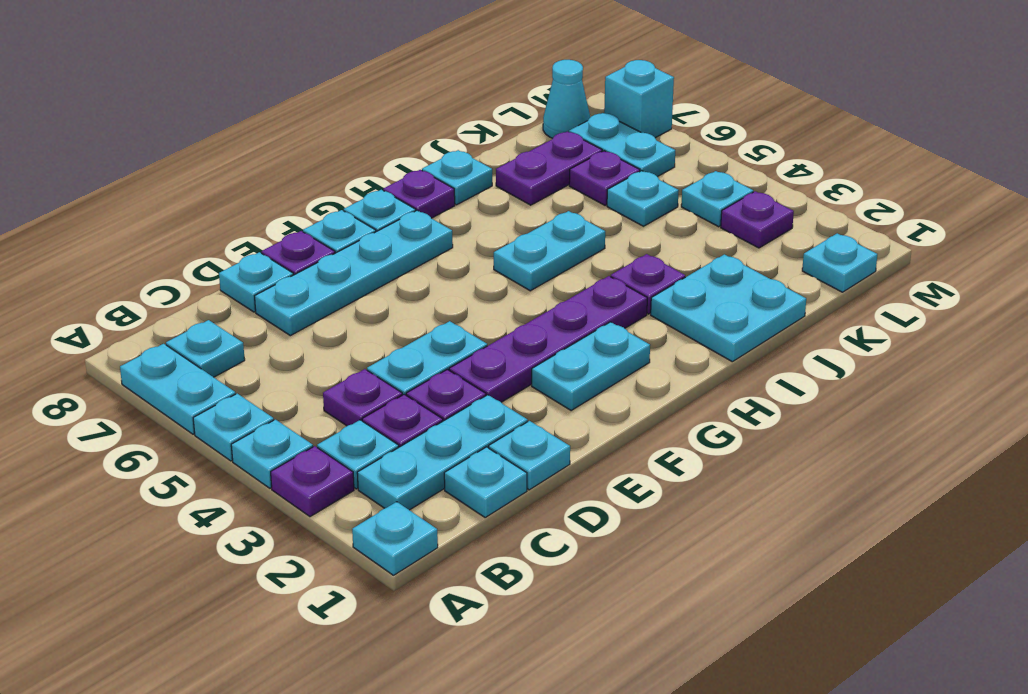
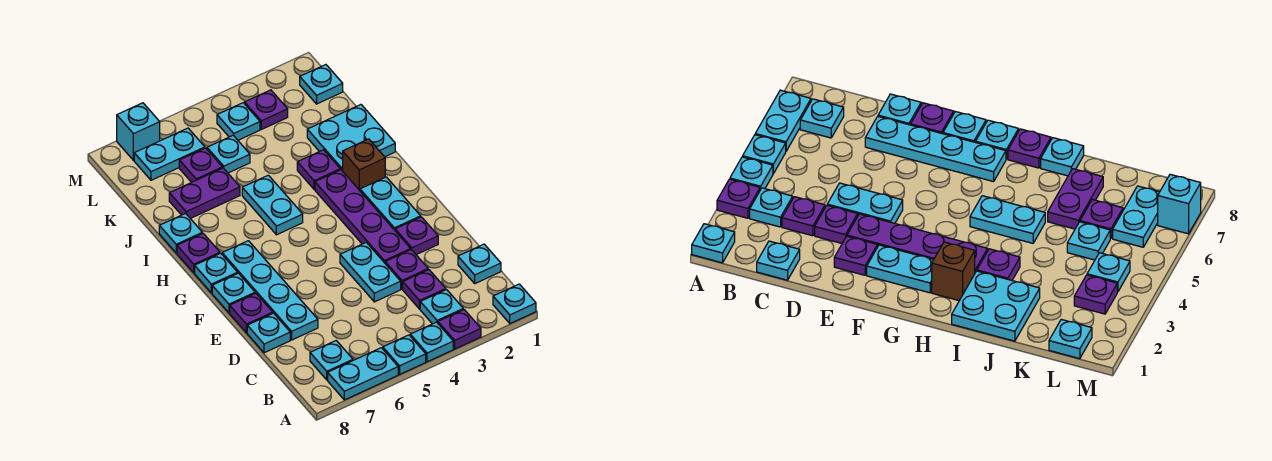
cyan 1x3 plate [357,395,528,510] -> none
purple 1x1 plate [323,369,402,426] -> purple 1x1 plate moved to [395,217,438,255]
cyan 1x1 plate [489,421,570,490] -> none
none -> brown 1x1 brick [343,139,385,190]
purple 1x2 plate [496,131,602,205] -> purple 1x2 plate turned to [169,168,240,218]
cyan 1x1 cone [543,60,590,138] -> none

